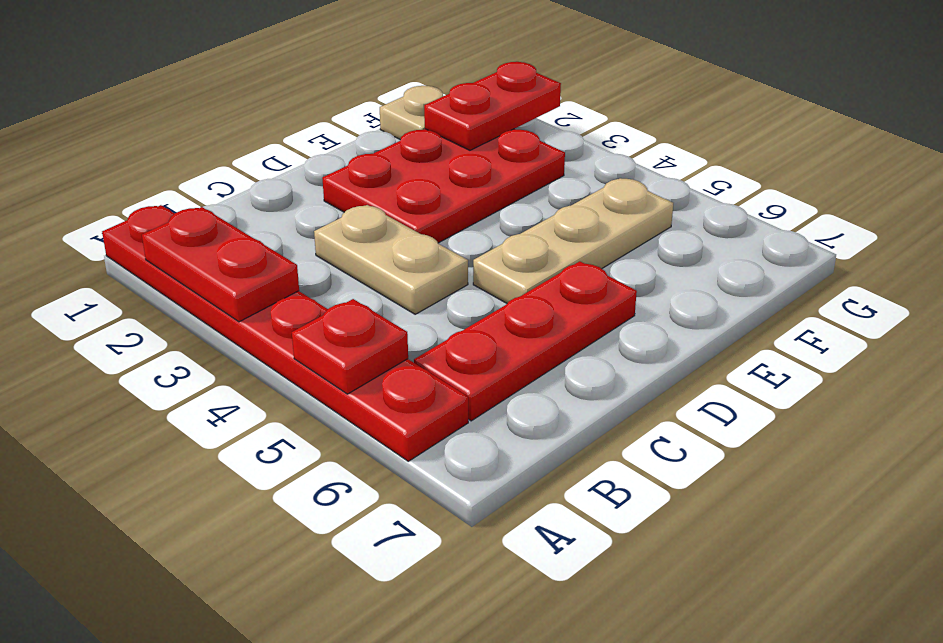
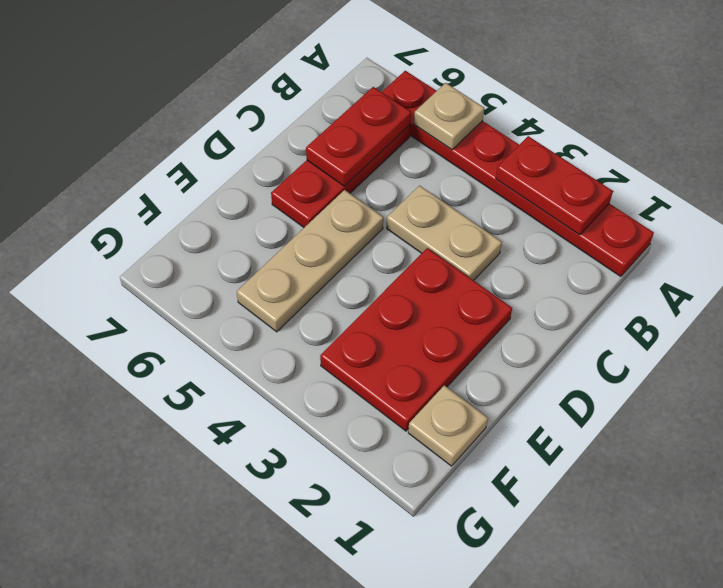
red 1x1 plate [292,299,408,394] -> tan 1x1 plate [414,83,484,150]
red 1x2 plate [424,62,561,150] -> red 1x2 plate moved to [306,87,411,186]

